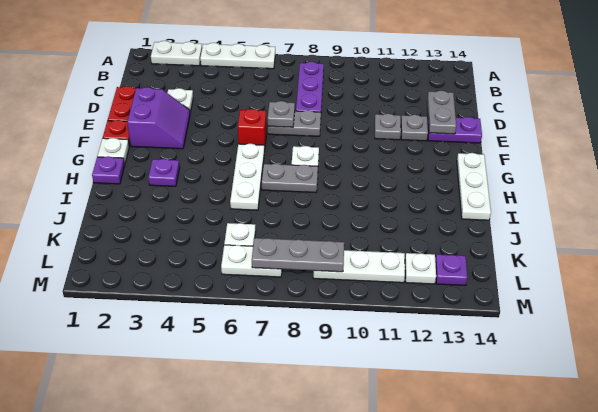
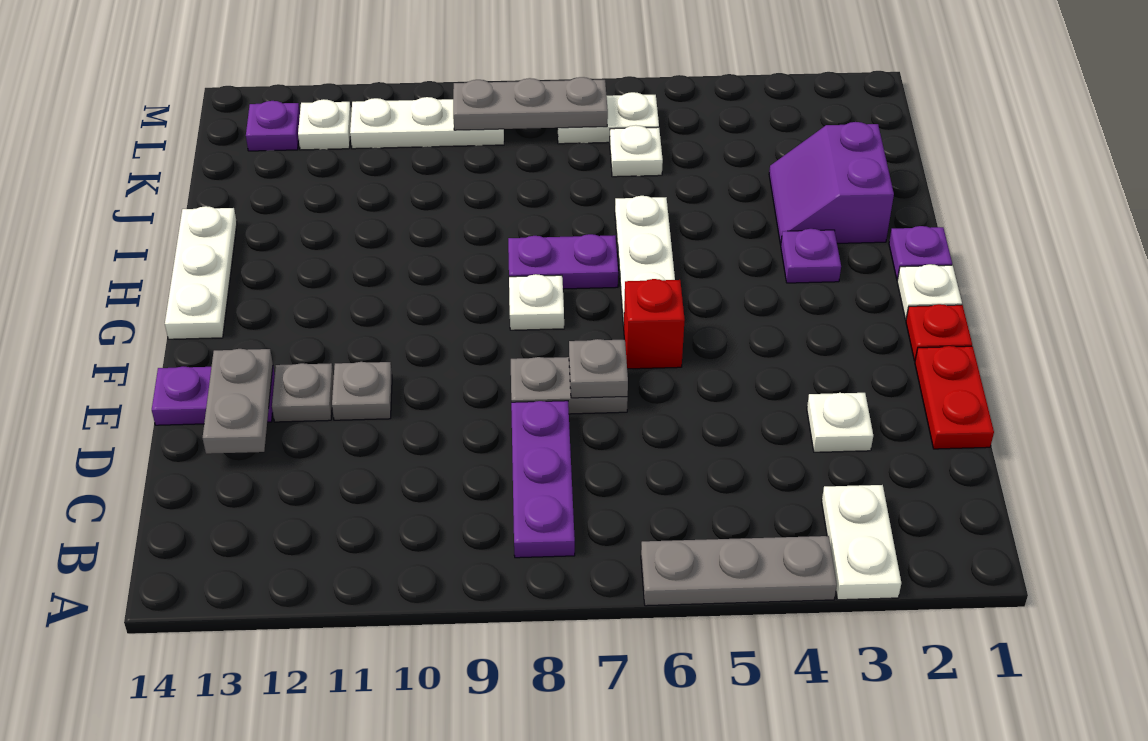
white 1x2 plate [151,41,202,66] -> white 1x2 plate turned to [822,485,901,600]
white 1x3 plate [200,43,275,69] -> grey 1x3 plate [641,536,837,606]
purple 2x2 slope [127,87,190,149] -> purple 2x2 slope moved to [769,122,894,245]
grey 1x2 plate [261,163,318,193] -> purple 1x2 plate [508,234,618,289]

